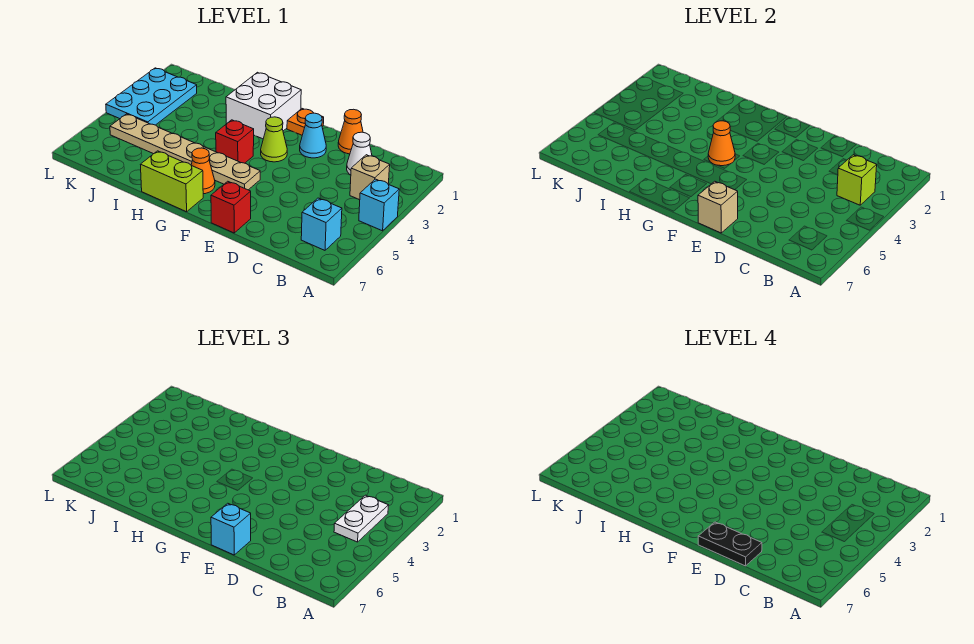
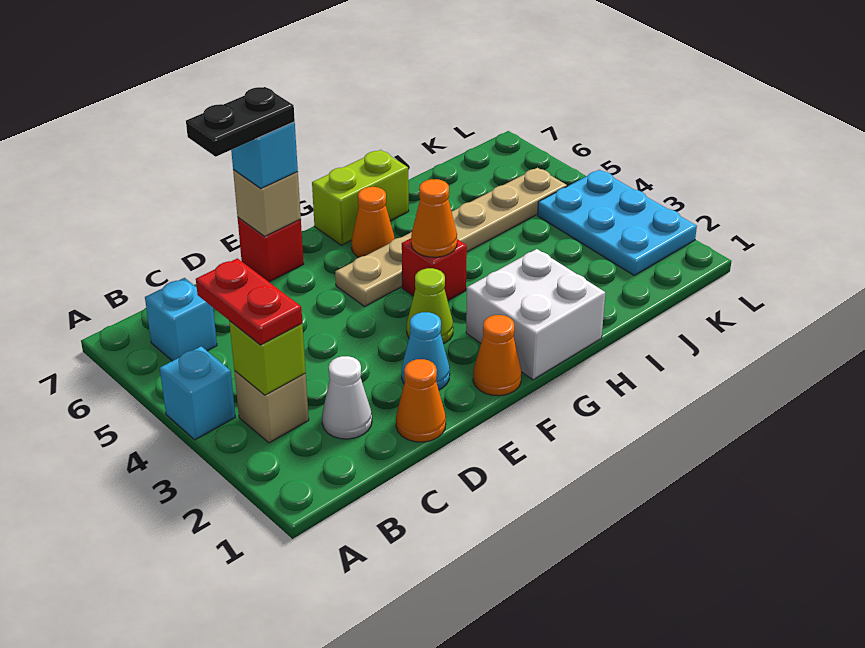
white 1x2 plate [334,495,388,542] -> red 1x2 plate [196,258,302,345]
orange 1x1 plate [287,109,324,135] -> orange 1x1 cone [473,315,521,396]

